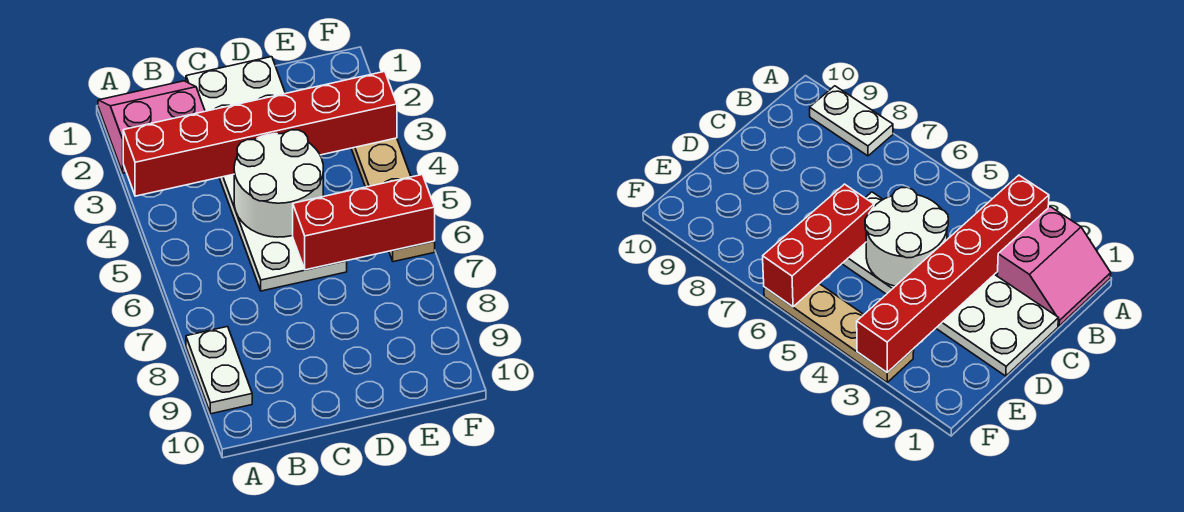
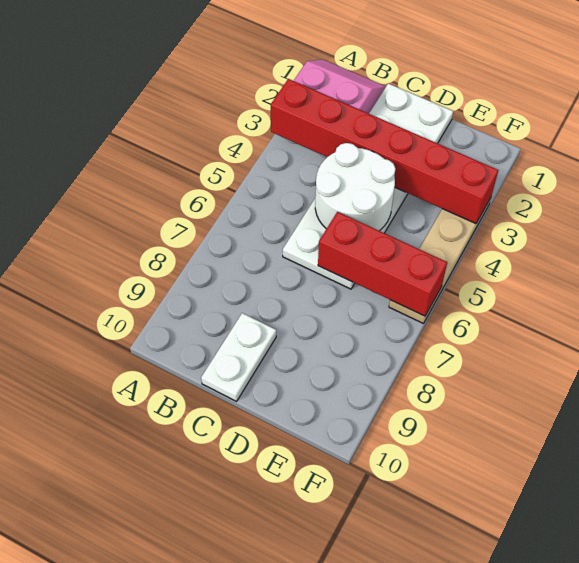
white 1x2 plate [186,327,252,414] -> white 1x2 plate moved to [201,313,276,401]

